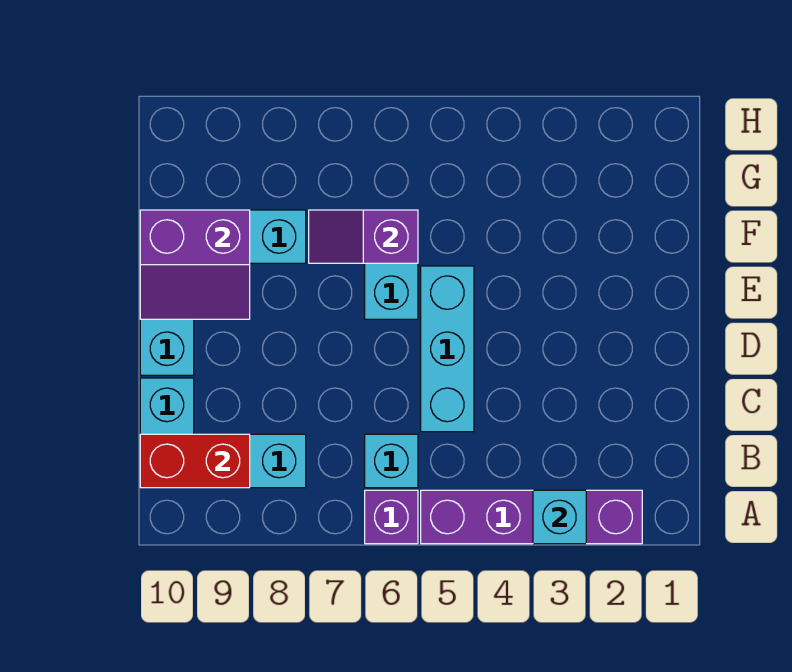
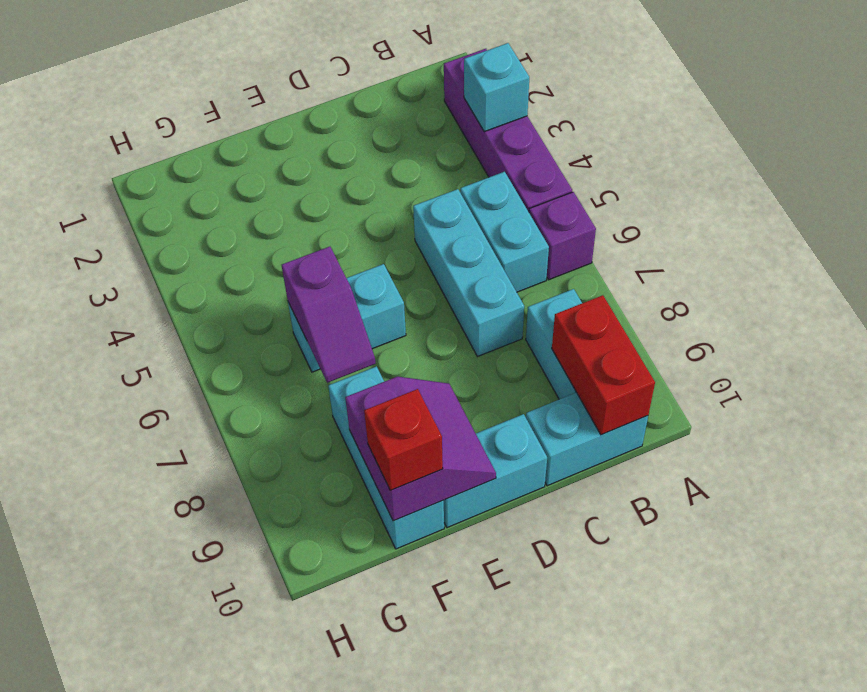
cyan 1x1 brick [365,434,418,488] -> cyan 1x2 brick [460,172,549,292]
cyan 1x3 brick [421,266,474,432] -> cyan 1x3 brick turned to [413,189,524,357]
none -> red 1x1 brick [364,389,443,490]

